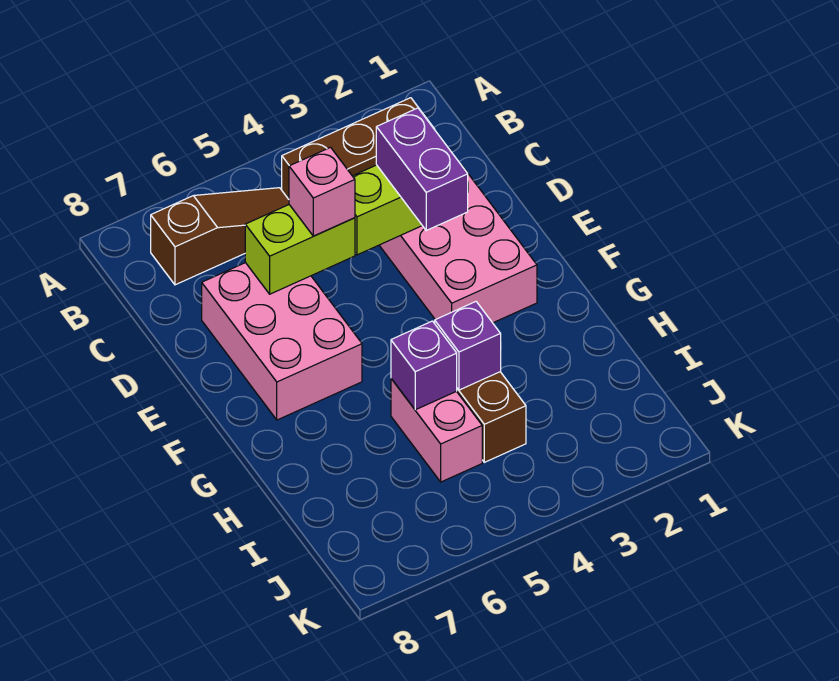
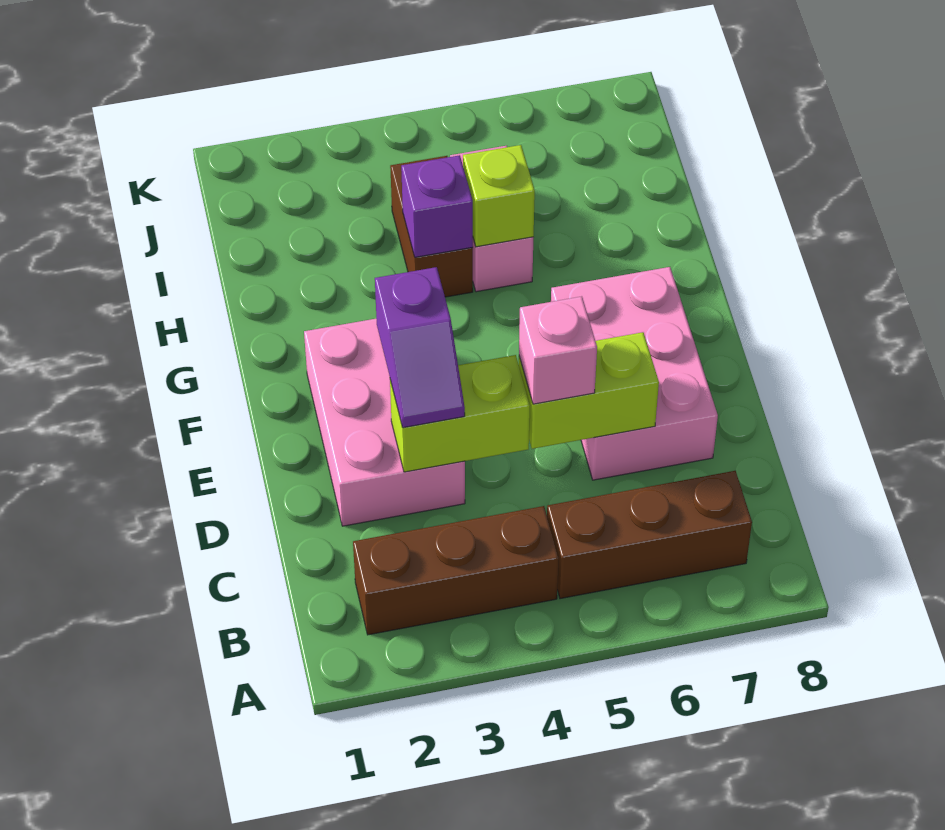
brown 1x3 slope [151,188,289,285] -> brown 1x3 brick [547,471,752,599]
purple 1x2 brick [376,108,468,230] -> purple 1x2 slope [375,267,465,428]
purple 1x1 brick [391,321,457,410] -> lime 1x1 brick [463,145,535,247]

